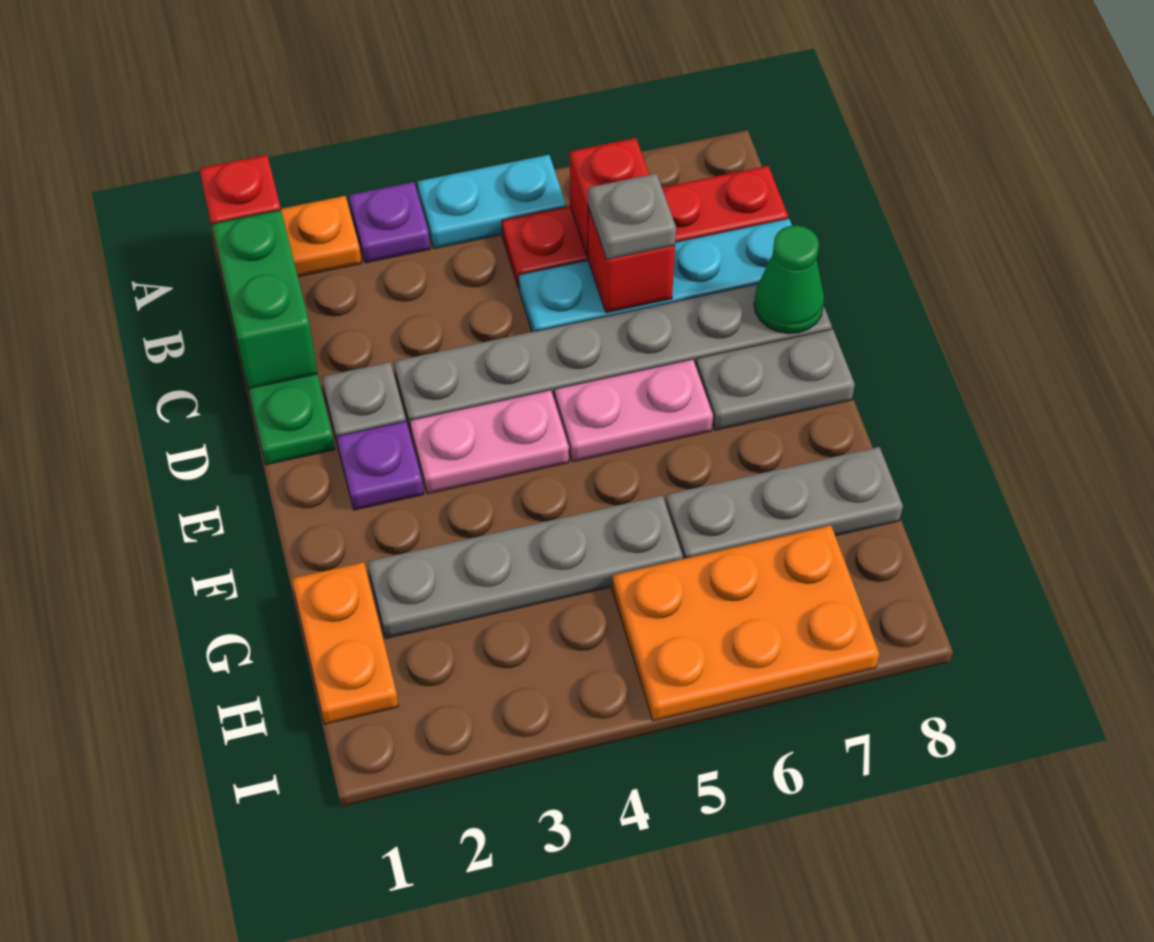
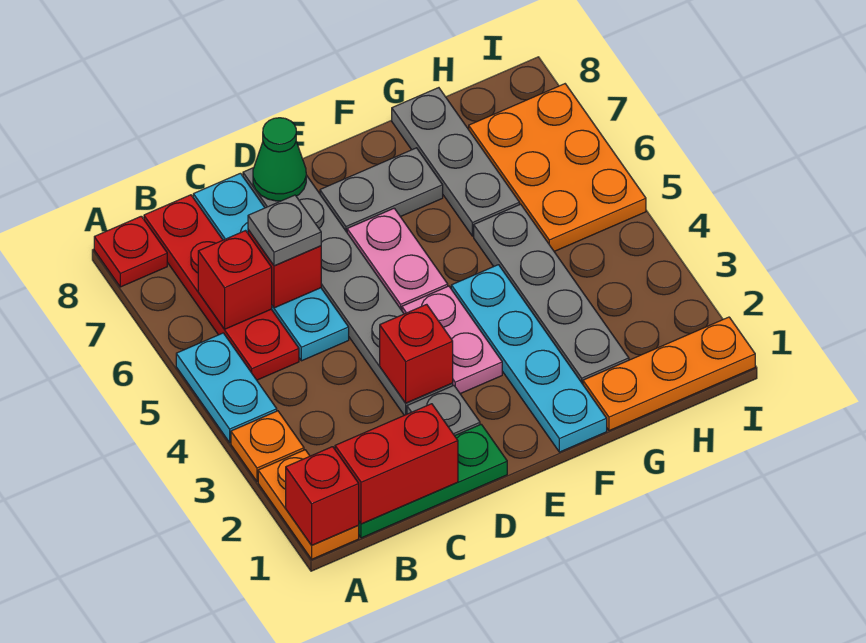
purple 1x1 plate [349,182,430,263] -> orange 1x1 plate [231,411,304,481]
none -> red 1x1 plate [94,216,167,287]
green 1x2 brick [212,210,317,389] -> red 1x2 brick [335,404,458,524]
none -> red 1x1 brick [380,304,453,403]
purple 1x1 plate [337,421,423,510] -> none
grey 1x2 plate [696,329,855,430] -> grey 1x2 plate turned to [320,148,443,232]
none -> cyan 1x4 plate [451,265,607,452]
orange 1x2 plate [292,562,398,724] -> orange 1x3 plate [583,317,755,431]

